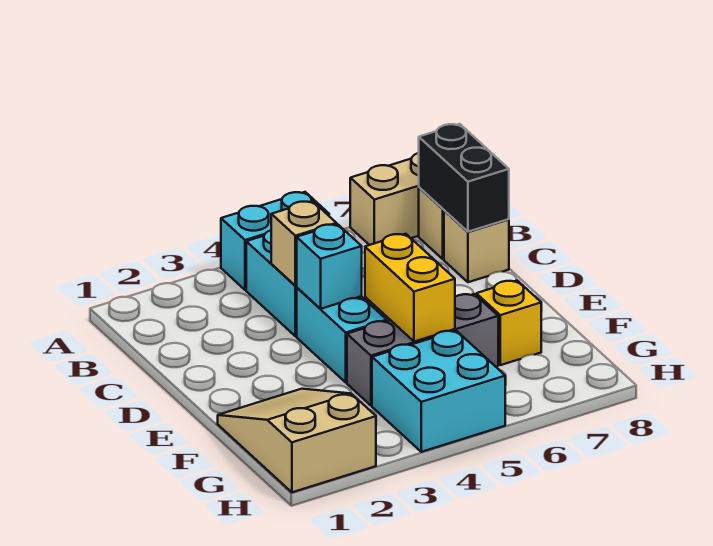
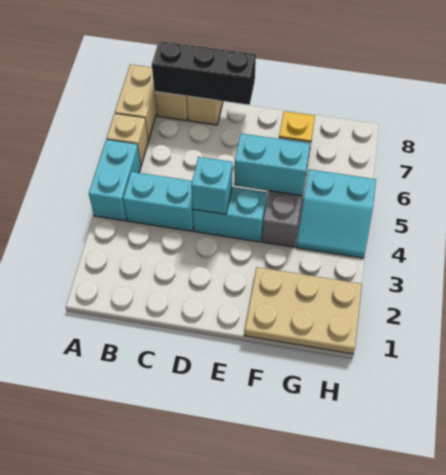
black 1x2 brick [419,124,509,232] -> black 1x3 brick [152,41,256,105]
tan 1x1 brick [271,201,336,286] -> tan 1x1 brick moved to [107,114,148,166]
yellow 1x2 brick [365,234,455,342] -> cyan 1x2 brick [234,134,310,196]
tan 2x3 slope [218,389,376,492] -> tan 2x3 plate [244,267,362,354]
cyan 2x2 brick [372,331,505,452] -> cyan 2x2 slope [296,169,376,258]

